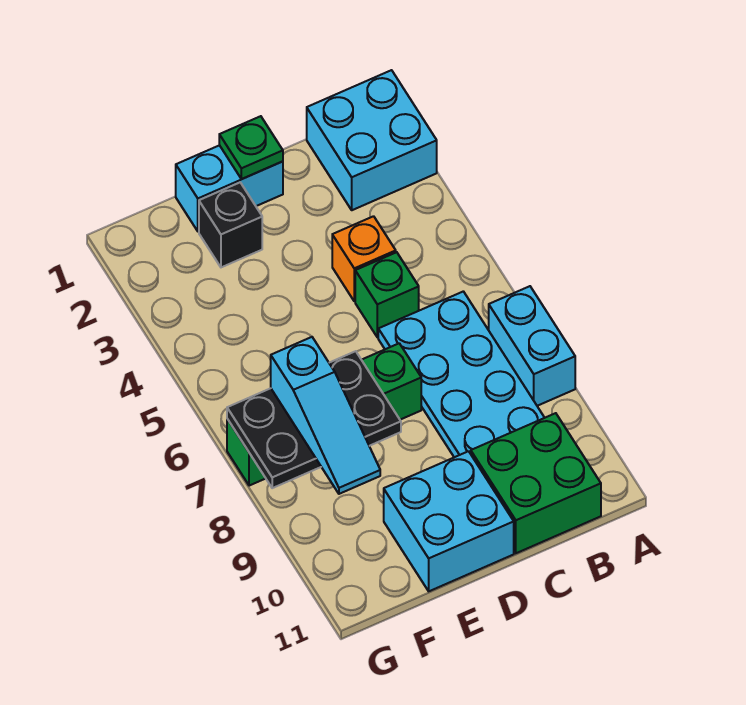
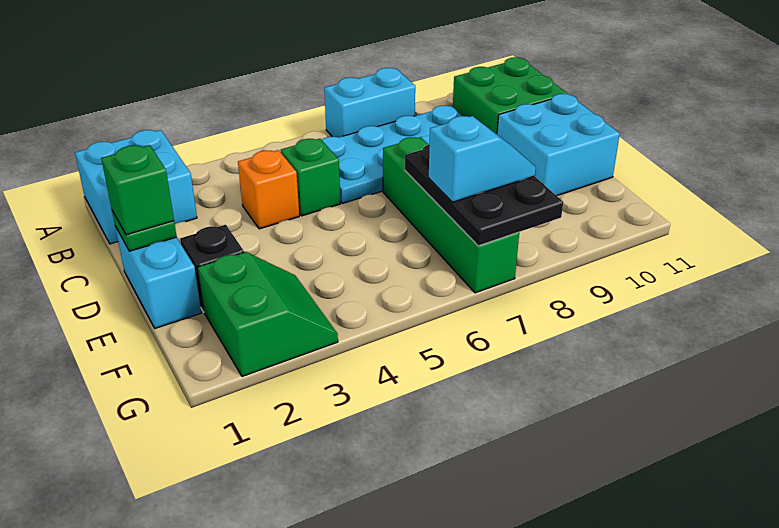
none -> green 1x1 brick [101,145,174,235]
none -> green 2x2 slope [198,252,338,377]
cyan 1x3 slope [271,337,380,494] -> cyan 1x2 slope [429,116,536,202]

